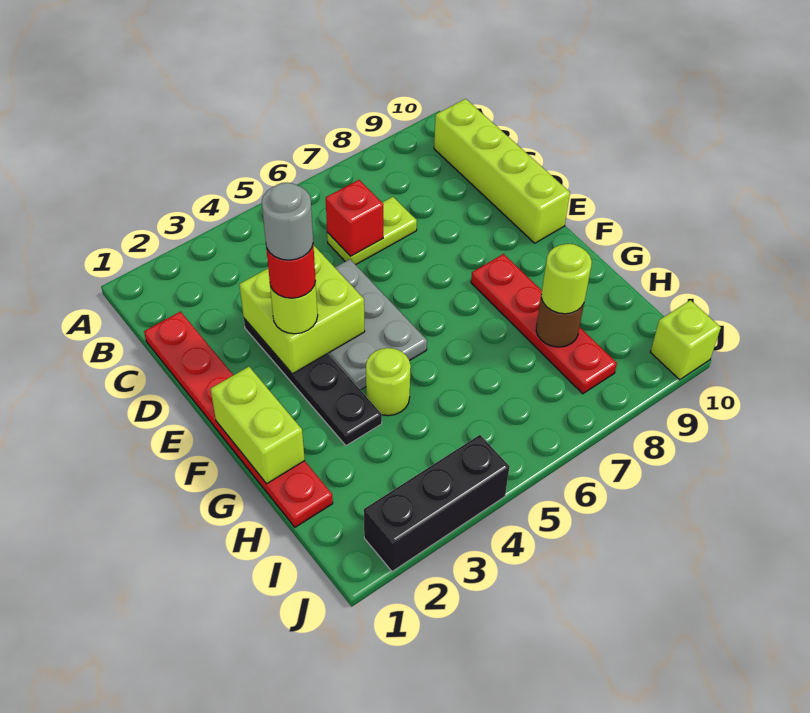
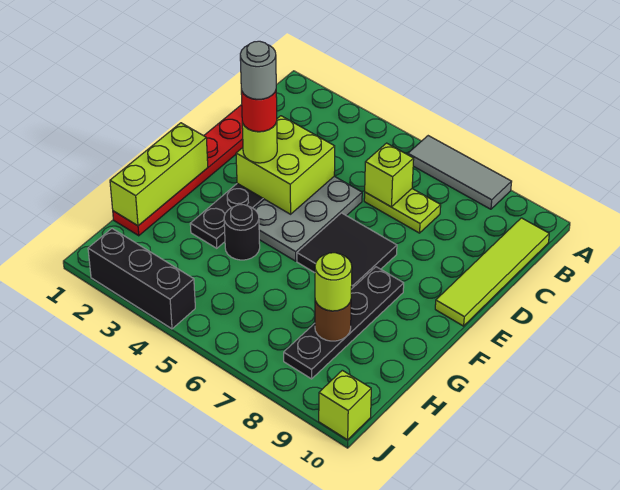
none -> grey 1x3 tile [408,136,512,209]
lime 1x4 brick [434,99,570,243] -> lime 1x4 tile [435,218,549,326]
red 1x1 brick [326,180,383,256] -> lime 1x1 brick [365,143,414,207]
none -> black 2x2 tile [297,213,397,289]
lime 1x2 brick [210,367,305,484] -> lime 1x3 brick [110,123,208,226]
red 1x4 plate [471,254,617,394] -> black 1x4 plate [284,267,404,379]
lime 1x1 round brick [366,348,411,416] -> black 1x1 round brick [224,205,260,260]

